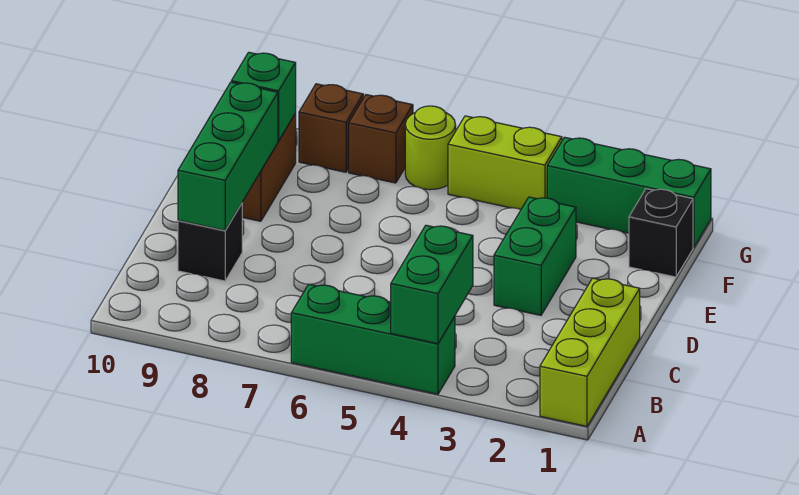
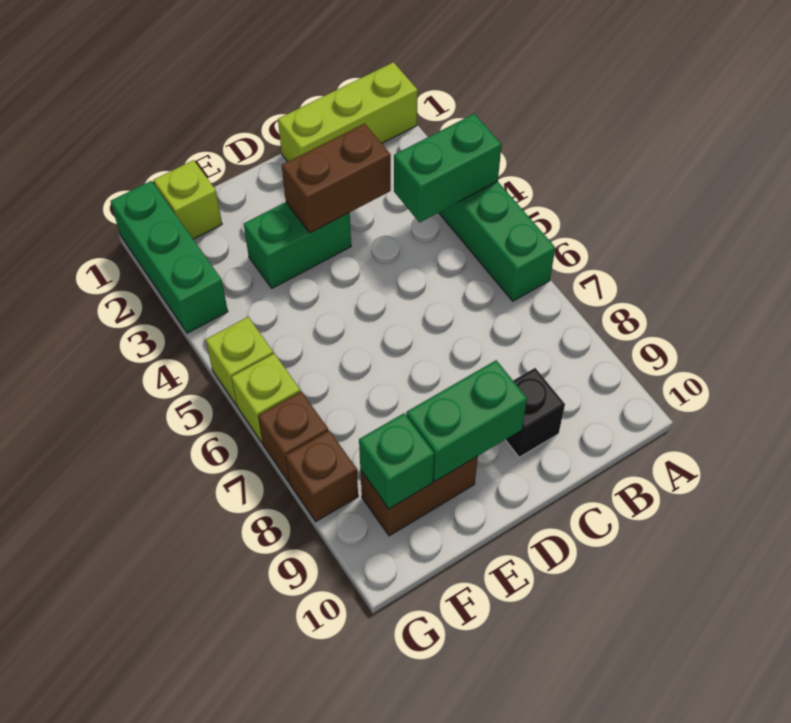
none -> brown 1x2 brick [282,123,391,233]
green 1x3 brick [178,82,278,230] -> green 1x2 brick [406,360,527,481]
black 1x1 brick [629,189,693,277] -> lime 1x1 brick [154,160,222,239]
lime 1x2 brick [448,116,562,209] -> lime 1x1 brick [206,317,274,405]
lime 1x1 round brick [405,106,456,190] -> lime 1x1 brick [231,354,300,443]

